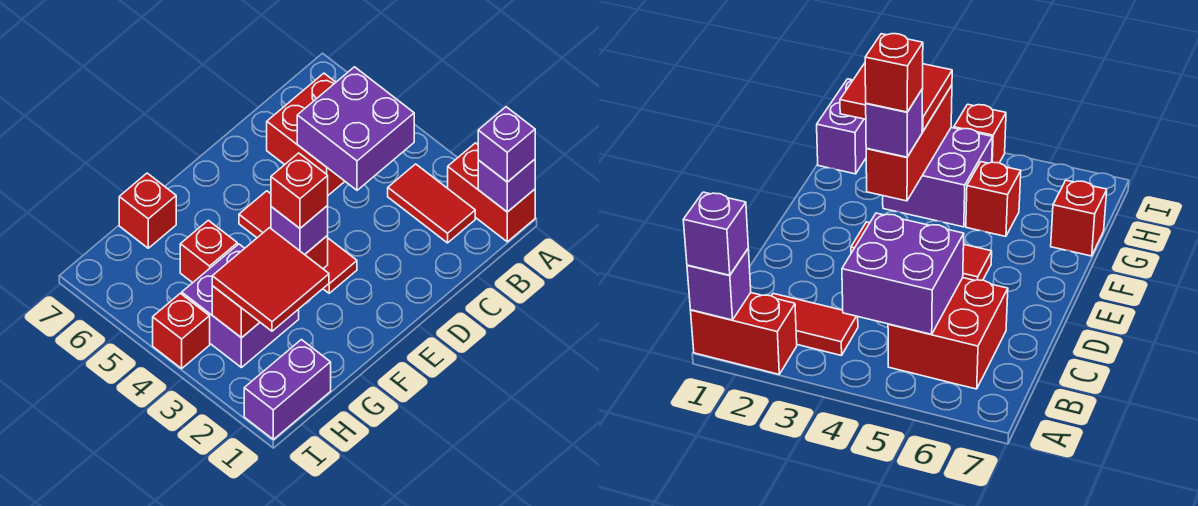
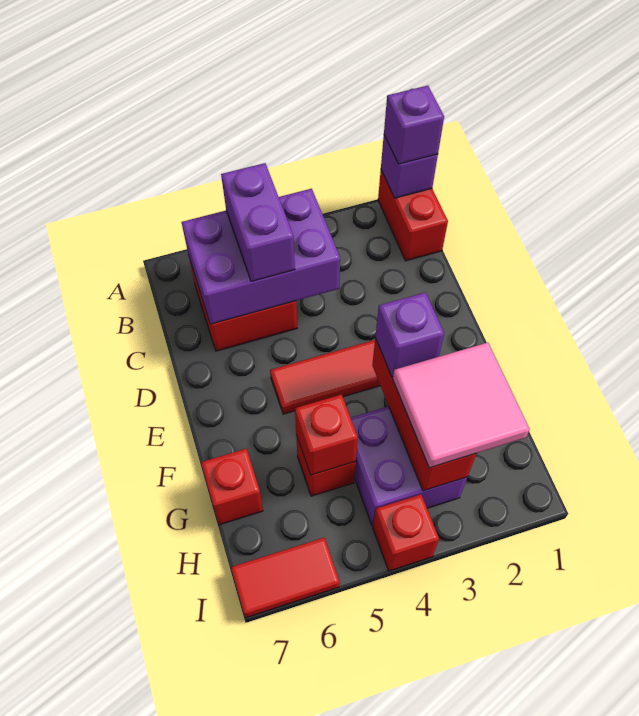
red 1x2 brick [448,143,535,242] -> red 1x2 brick turned to [378,170,448,261]
red 1x2 tile [388,164,475,243] -> red 1x2 tile moved to [231,538,340,618]
purple 2x2 brick [297,67,414,190] -> purple 2x3 brick [181,189,340,324]
red 1x1 brick [271,153,328,228] -> red 1x1 brick moved to [295,394,358,475]
red 2x2 tile [212,228,329,331] -> pink 2x2 tile [393,343,530,468]
purple 1x2 brick [244,340,331,439] -> purple 1x2 brick moved to [221,163,295,282]

